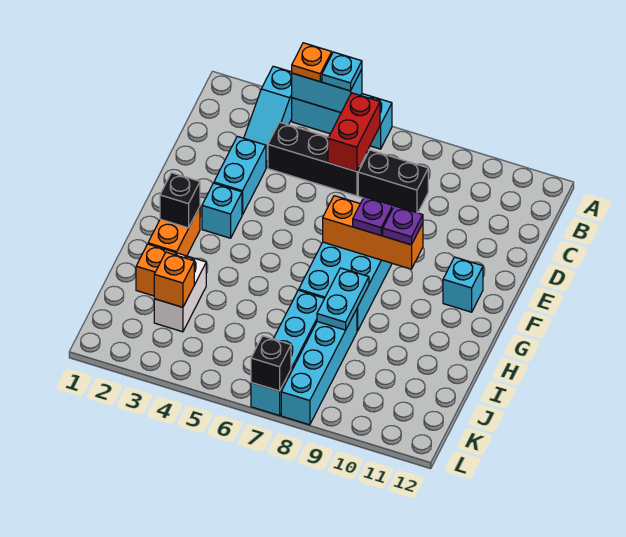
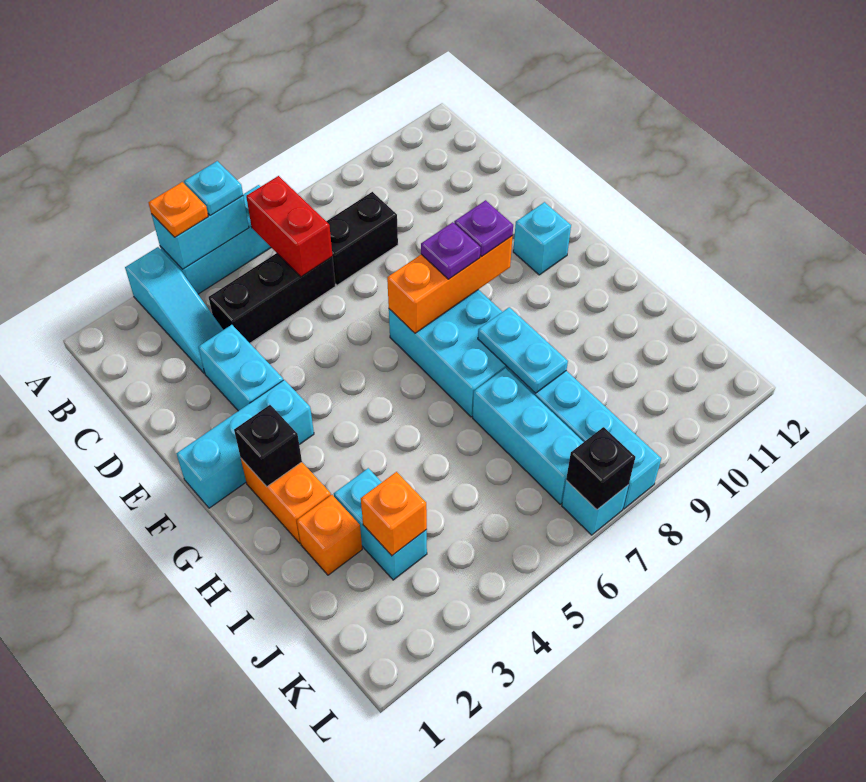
cyan 1x1 brick [202,183,242,238] -> cyan 1x3 brick [176,380,314,508]
white 1x2 brick [154,253,206,332] -> cyan 1x2 brick [334,468,427,580]

